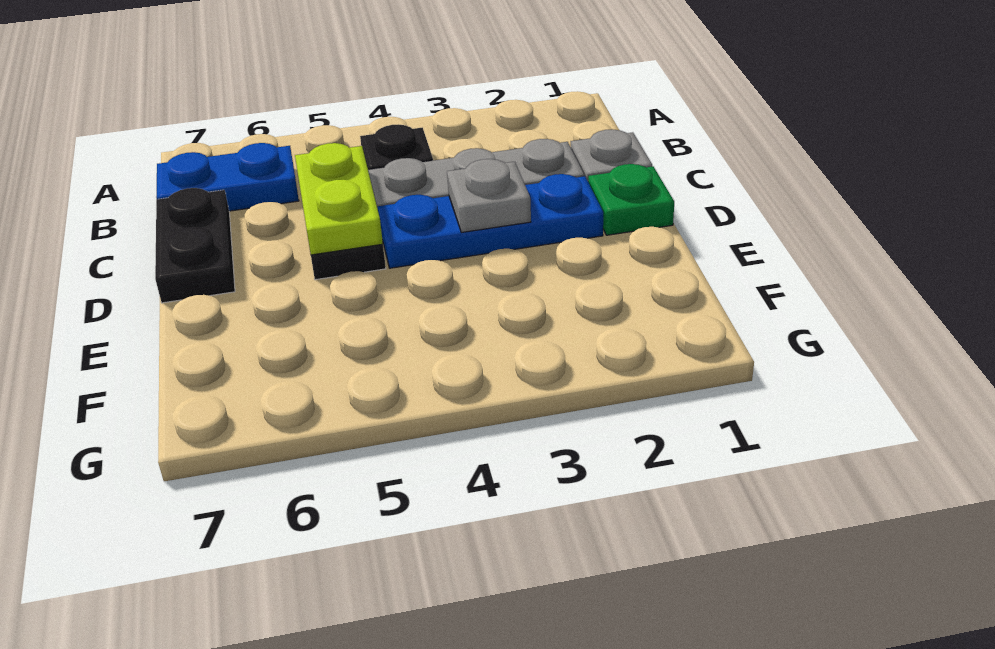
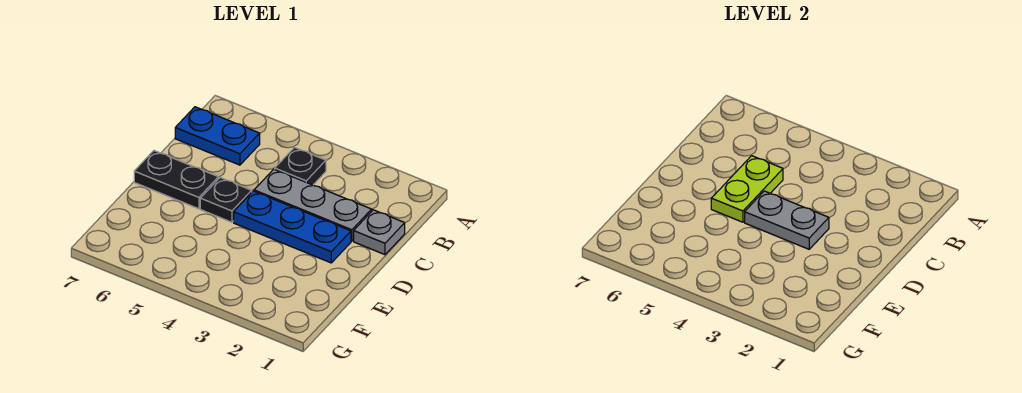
black 1x2 plate [155,188,235,303] -> black 1x2 plate turned to [134,151,218,209]
green 1x1 plate [588,164,674,235] -> none
grey 1x1 plate [447,159,531,233] -> grey 1x2 plate [745,191,829,249]

